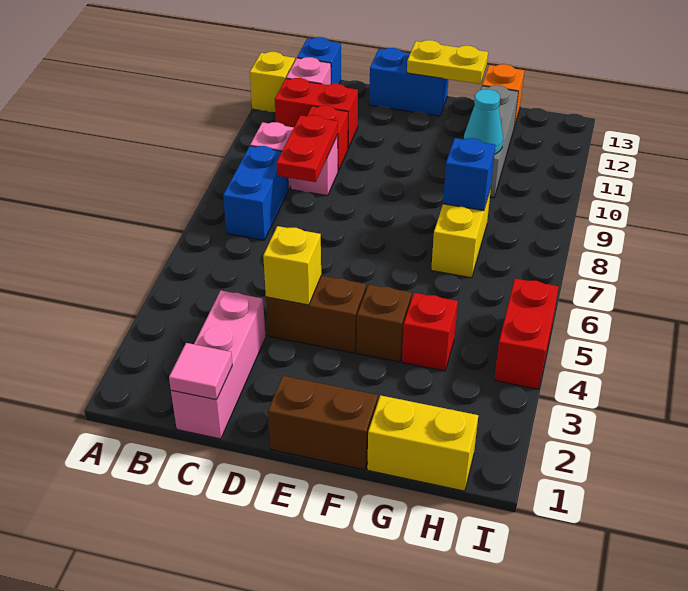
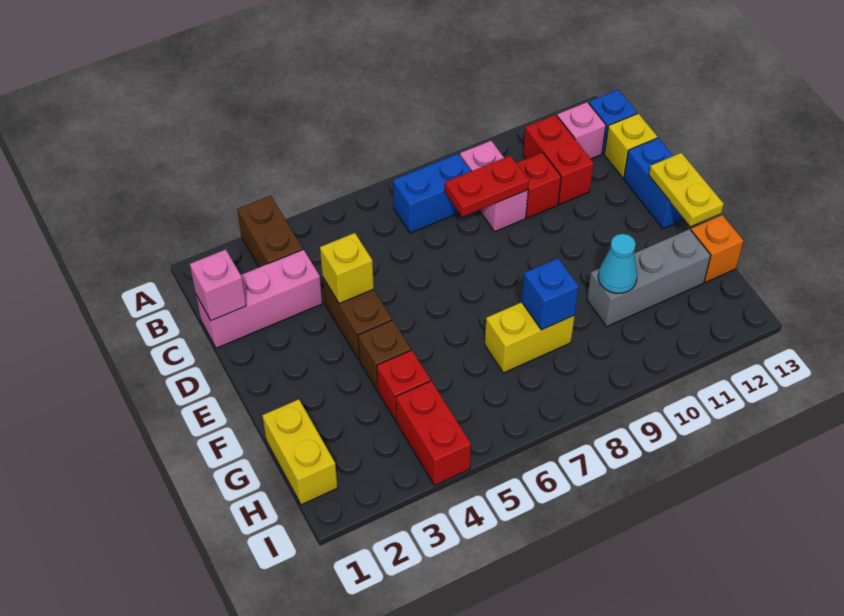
yellow 1x1 brick [250,52,295,113] -> yellow 1x1 brick moved to [604,113,657,178]
pink 1x1 tile [169,343,232,400] -> pink 1x1 brick [190,249,246,321]
brown 1x2 brick [268,376,378,470] -> brown 1x2 brick moved to [237,196,303,267]
red 1x2 brick [494,279,559,389] -> red 1x2 brick turned to [396,381,471,485]

